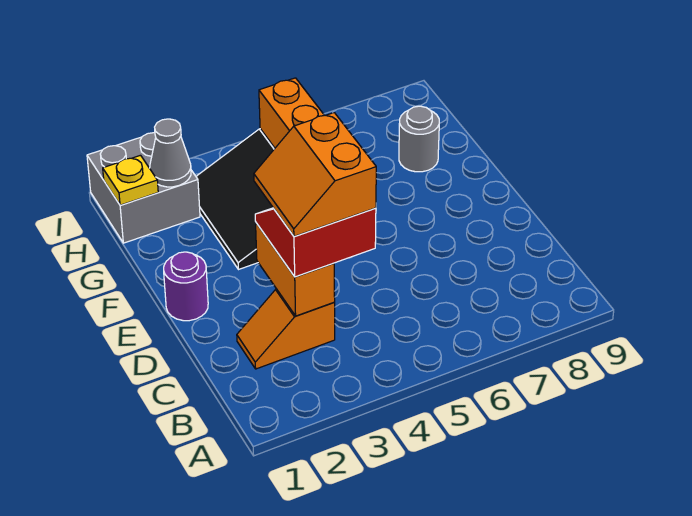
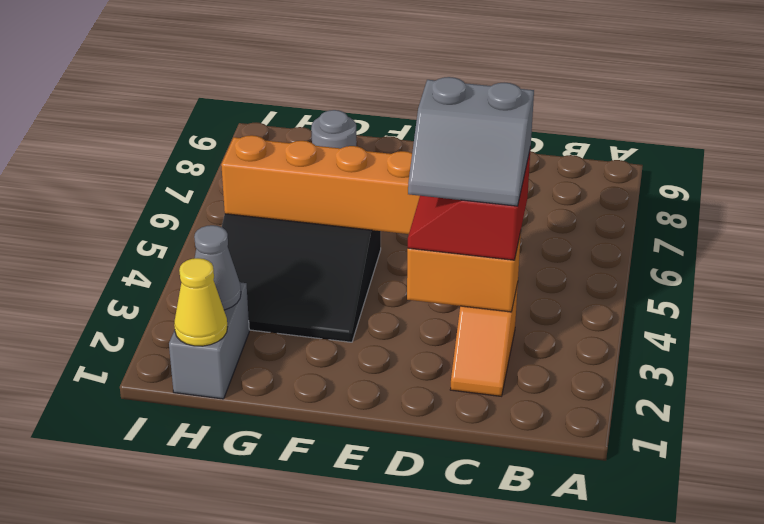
orange 2x2 slope [254,113,376,237] -> grey 2x2 slope [408,77,534,206]
purple 1x1 round brick [164,252,208,321] -> none
grey 2x2 brick [87,133,200,243] -> grey 1x2 brick [169,282,249,399]
yellow 1x1 plate [103,155,158,205] -> yellow 1x1 cone [174,258,227,346]

